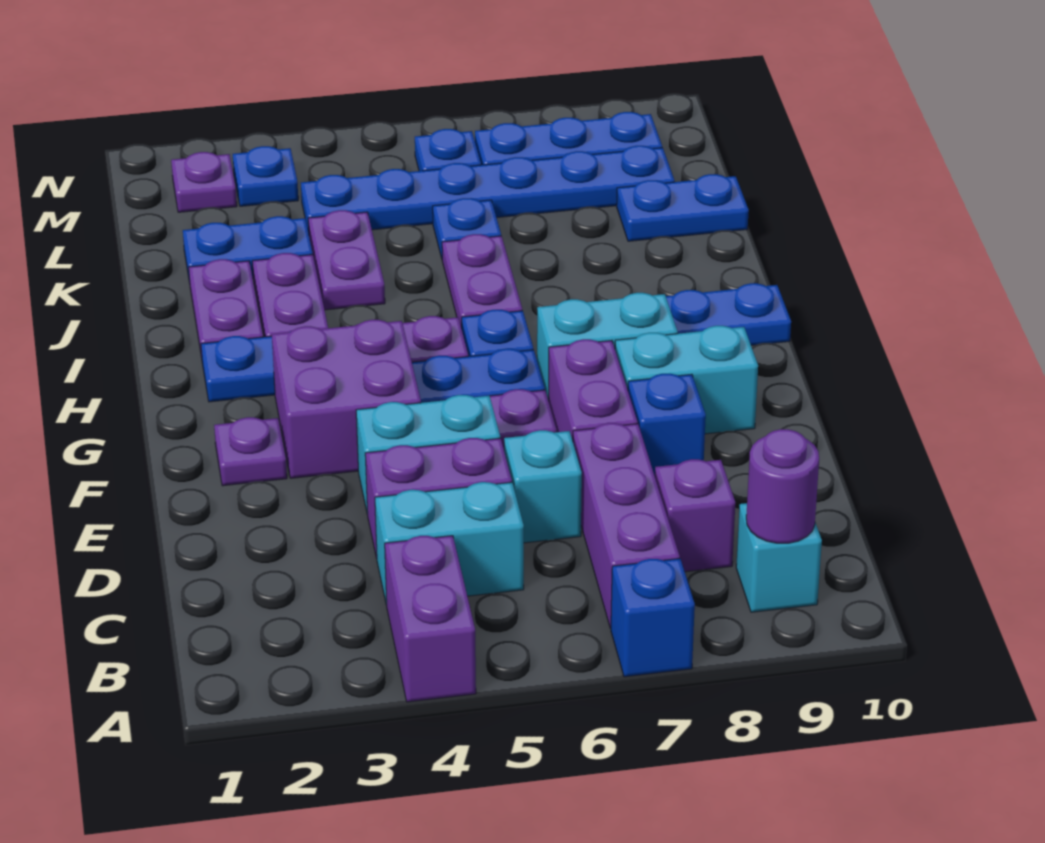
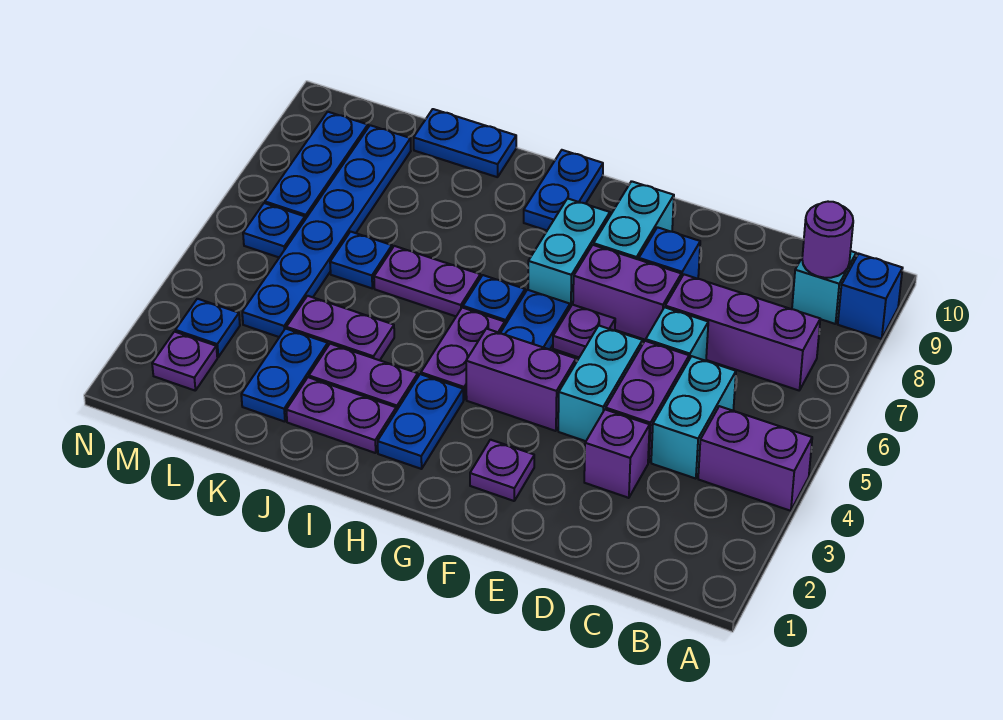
blue 1x1 brick [611,559,695,677] -> blue 1x1 brick moved to [838,254,903,339]
purple 1x1 brick [655,459,735,572] -> purple 1x1 brick moved to [584,409,650,498]
purple 2x2 brick [272,320,421,478] -> purple 1x2 brick [466,329,576,431]
blue 1x2 plate [617,174,749,241] -> blue 1x2 plate turned to [414,109,516,177]

